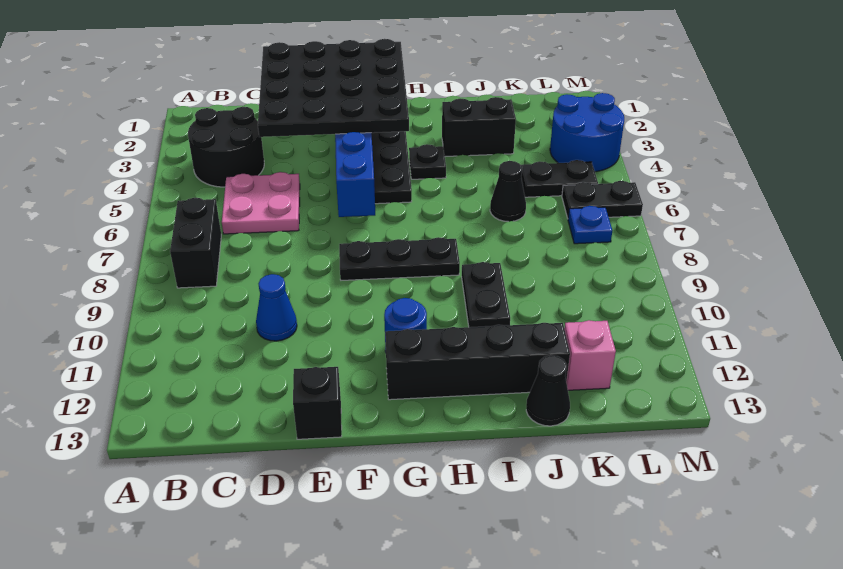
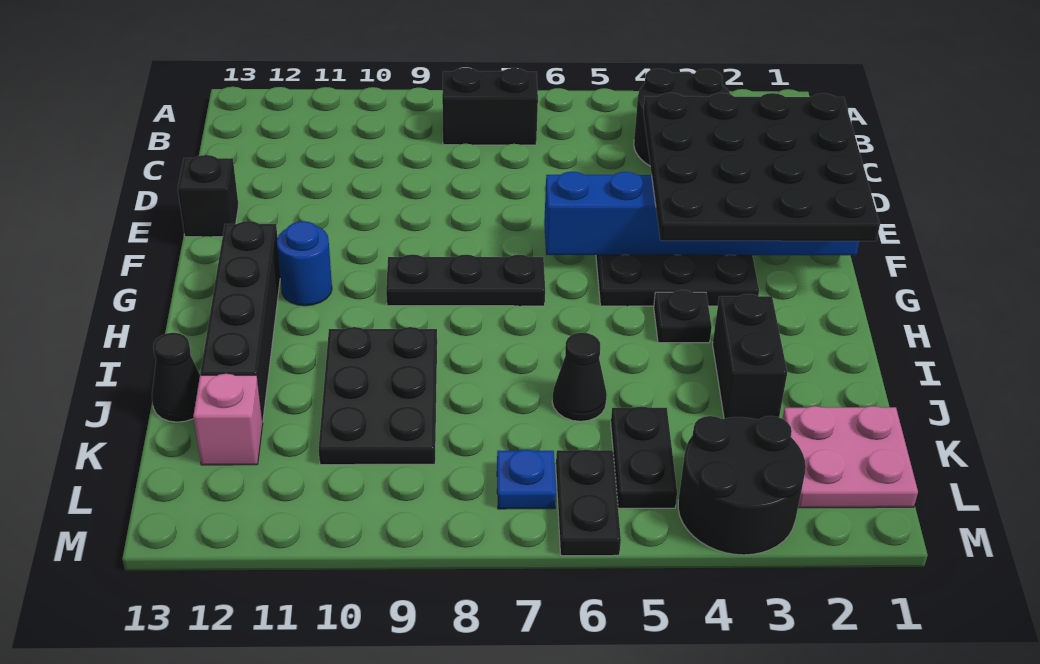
pink 2x2 plate [222,172,300,234] -> pink 2x2 plate moved to [782,406,918,508]
blue 1x1 cone [256,274,297,341] -> none
black 1x3 plate [339,237,460,280] -> black 1x3 plate turned to [386,254,545,306]
black 1x2 plate [462,262,510,327] -> black 2x3 plate [319,327,437,465]
blue 2x2 round brick [550,93,624,172] -> black 2x2 round brick [678,416,806,555]

